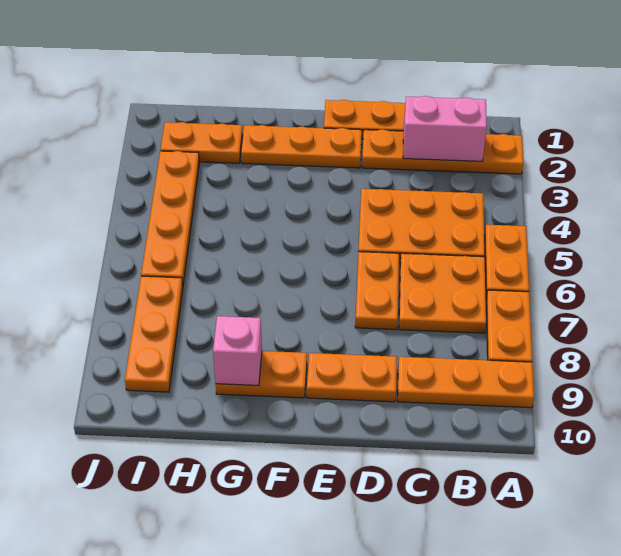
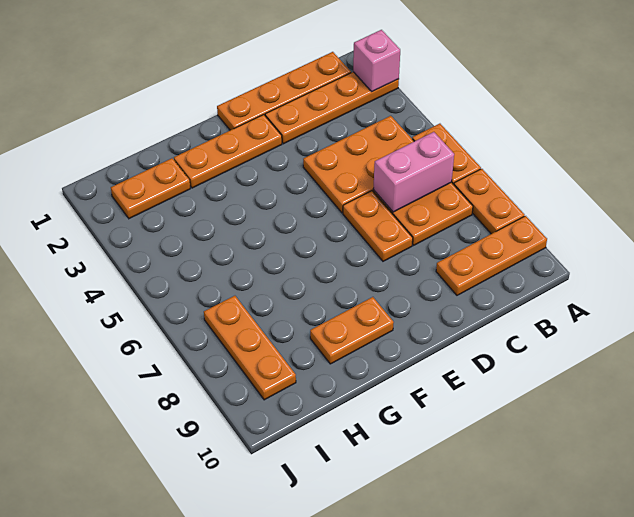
pink 1x2 brick [403,96,487,161] -> pink 1x2 brick moved to [373,132,454,212]
orange 1x2 plate [307,353,397,402] -> none
pink 1x1 brick [213,316,262,386] -> pink 1x1 brick moved to [353,30,400,92]
orange 1x4 plate [141,151,199,284] -> none

